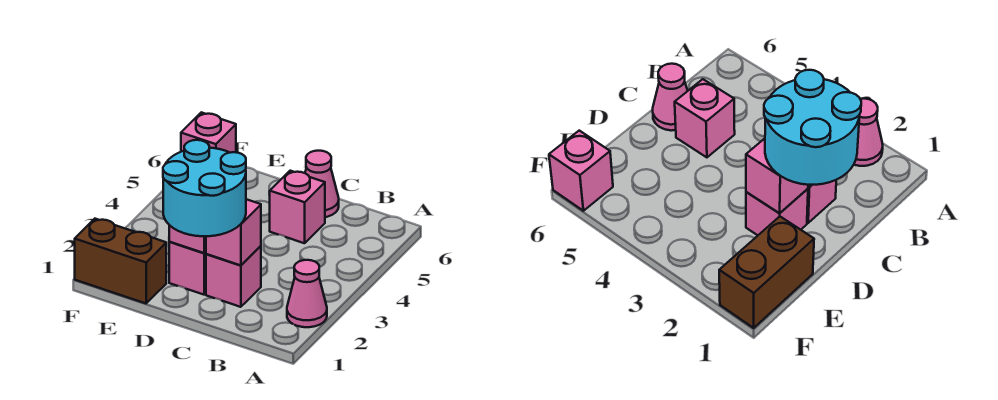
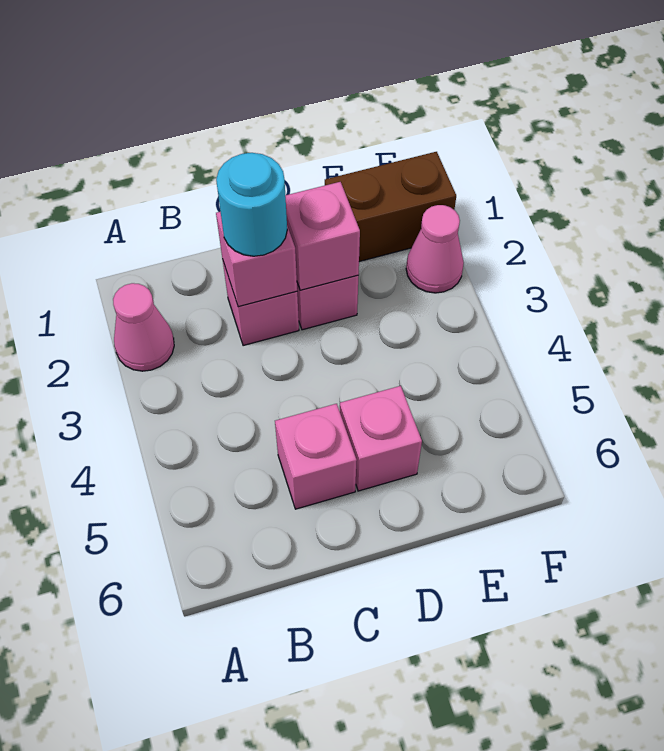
cyan 2x2 round brick [163,140,246,236] -> cyan 1x1 round brick [216,153,287,256]
pink 1x1 cone [305,151,339,217] -> pink 1x1 cone moved to [406,205,464,293]
pink 1x1 brick [181,112,236,153] -> pink 1x1 brick moved to [340,386,422,491]

